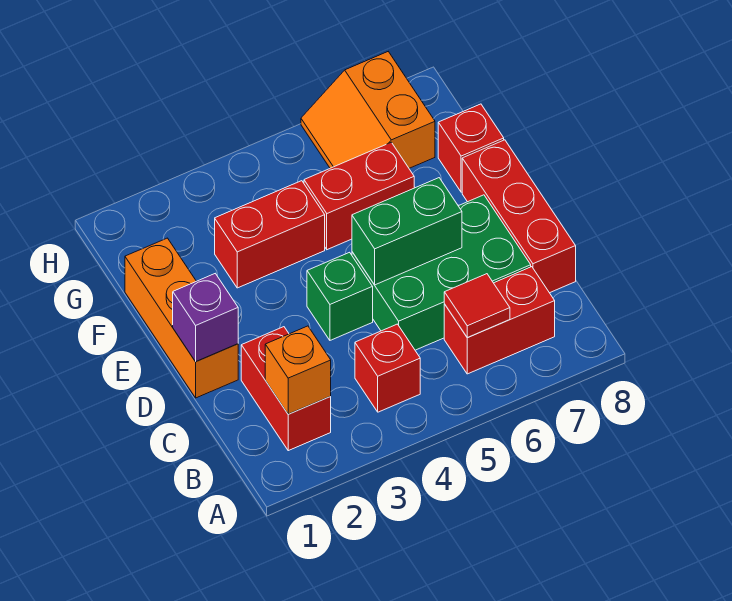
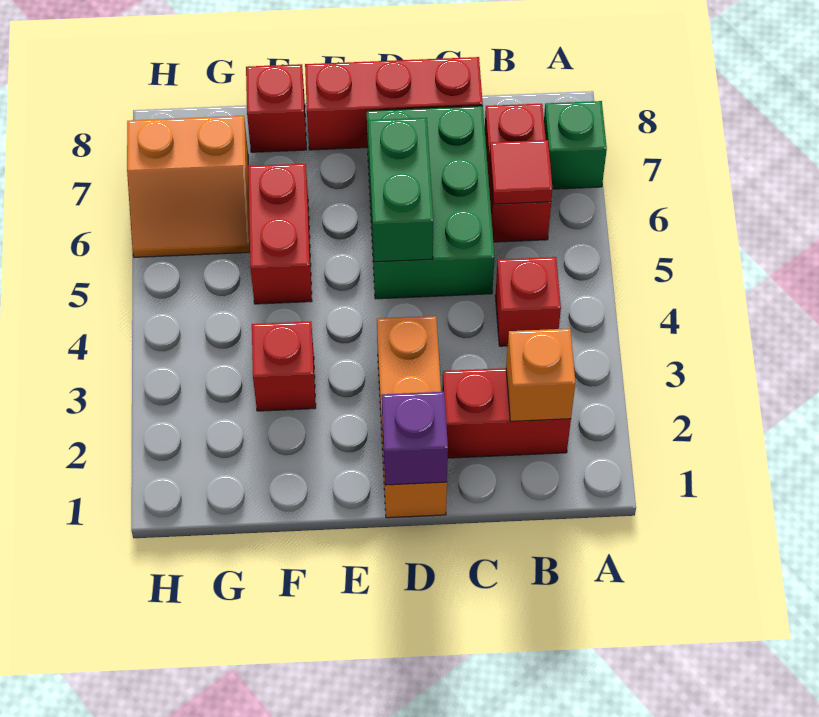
orange 1x3 brick [125,238,238,398] -> orange 1x3 brick turned to [377,316,447,518]
green 1x1 brick [307,252,373,340] -> green 1x1 brick moved to [544,101,607,189]
red 1x2 brick [215,181,325,288] -> red 1x1 brick [252,321,316,411]

